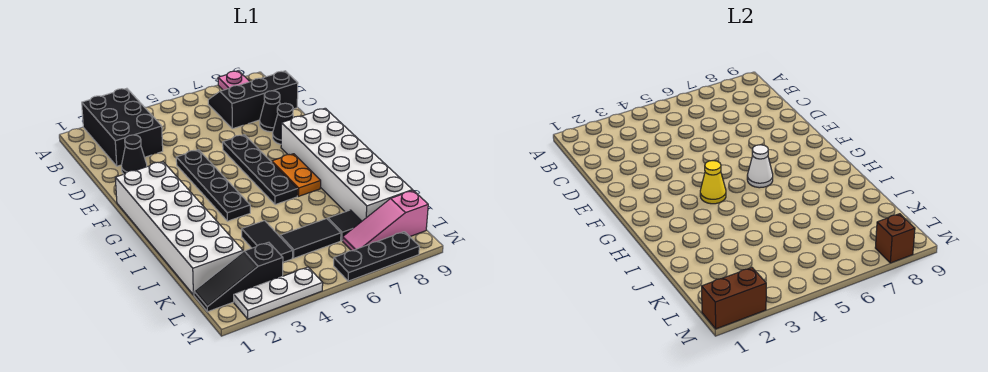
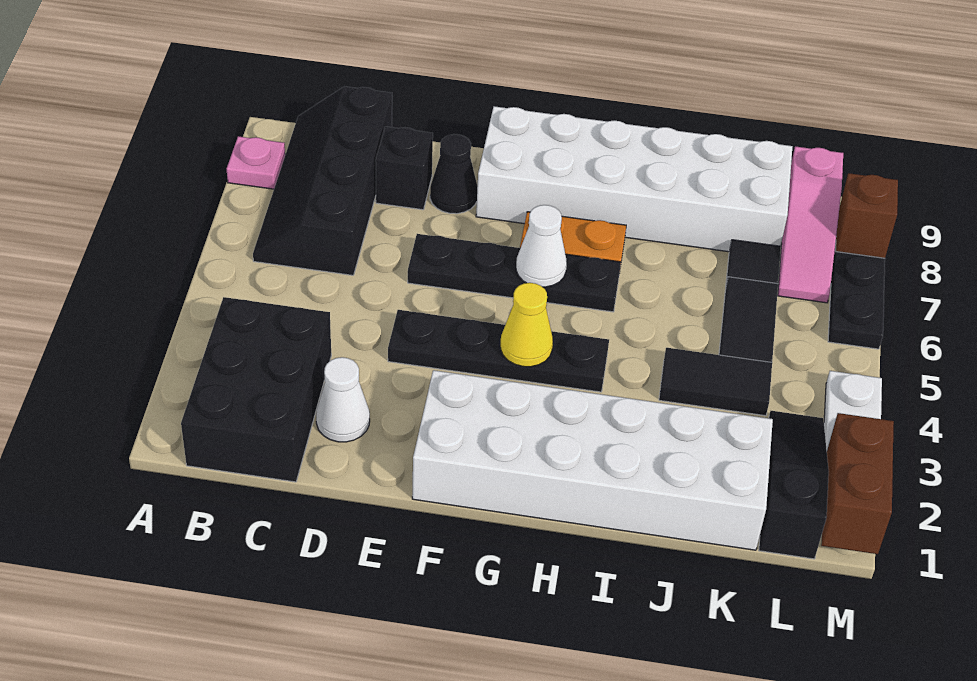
black 2x3 brick [82,88,163,166] -> black 2x3 brick turned to [181,297,331,482]
black 2x3 slope [208,71,298,129] -> black 2x4 slope [253,86,392,275]
black 1x1 cone [122,135,147,174] -> white 1x1 cone [316,357,370,442]
black 1x1 cone [260,91,280,132] -> black 1x1 brick [376,127,433,210]
black 1x3 slope [194,242,283,312] -> black 1x3 slope turned to [759,411,829,559]

